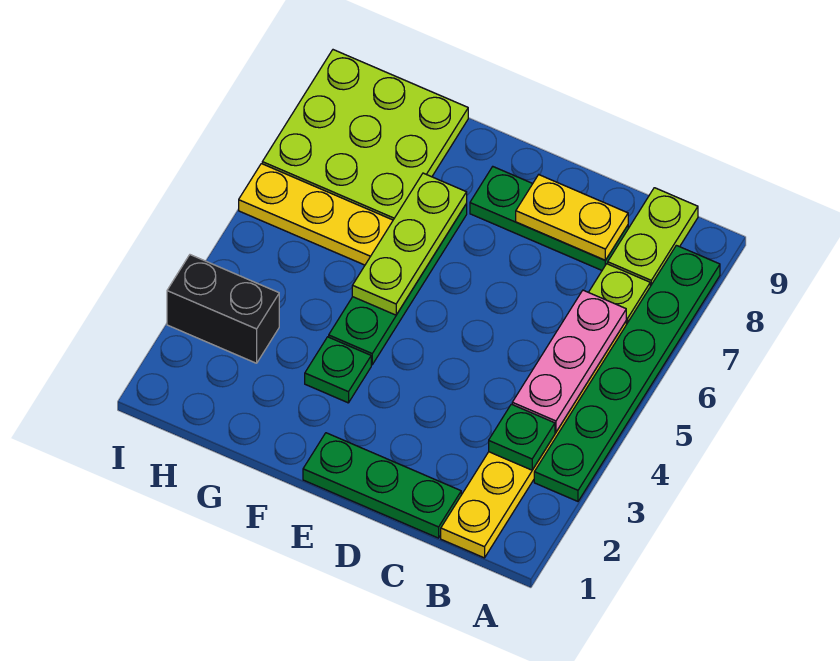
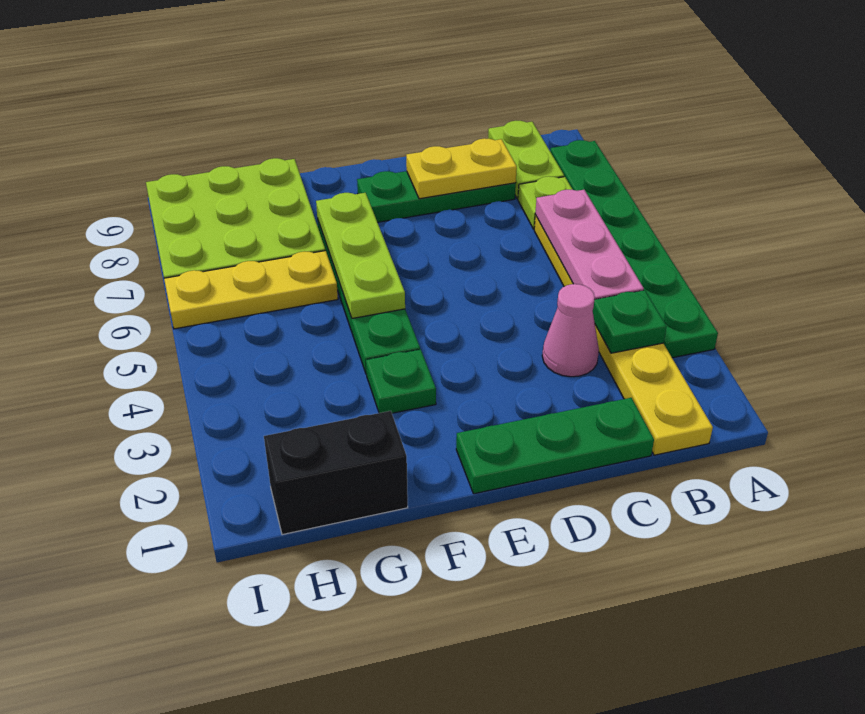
none -> pink 1x1 cone [542,284,599,377]
black 1x2 brick [167,255,279,363] -> black 1x2 brick moved to [264,411,408,535]

